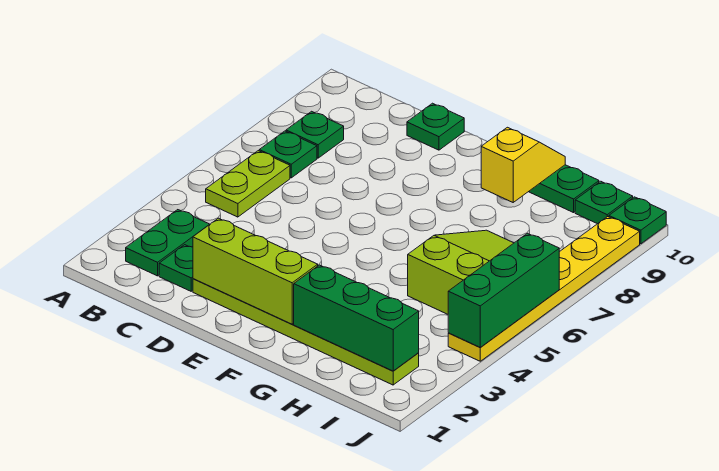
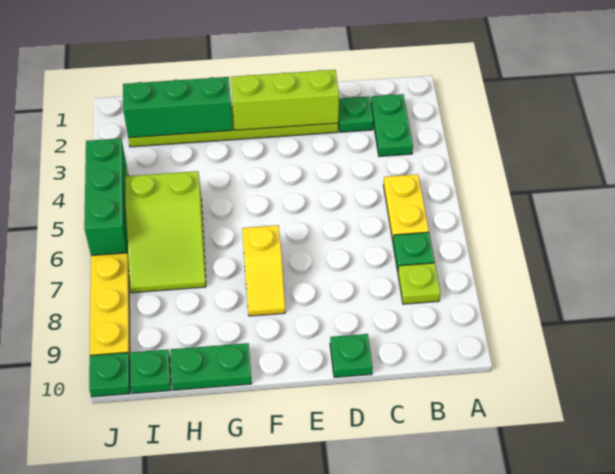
lime 1x2 plate [206,151,290,217] -> yellow 1x2 plate [383,174,429,241]
green 1x1 plate [286,111,344,158] -> lime 1x1 plate [398,263,440,304]
yellow 1x2 slope [481,127,565,202] -> yellow 1x2 slope moved to [242,225,285,316]

